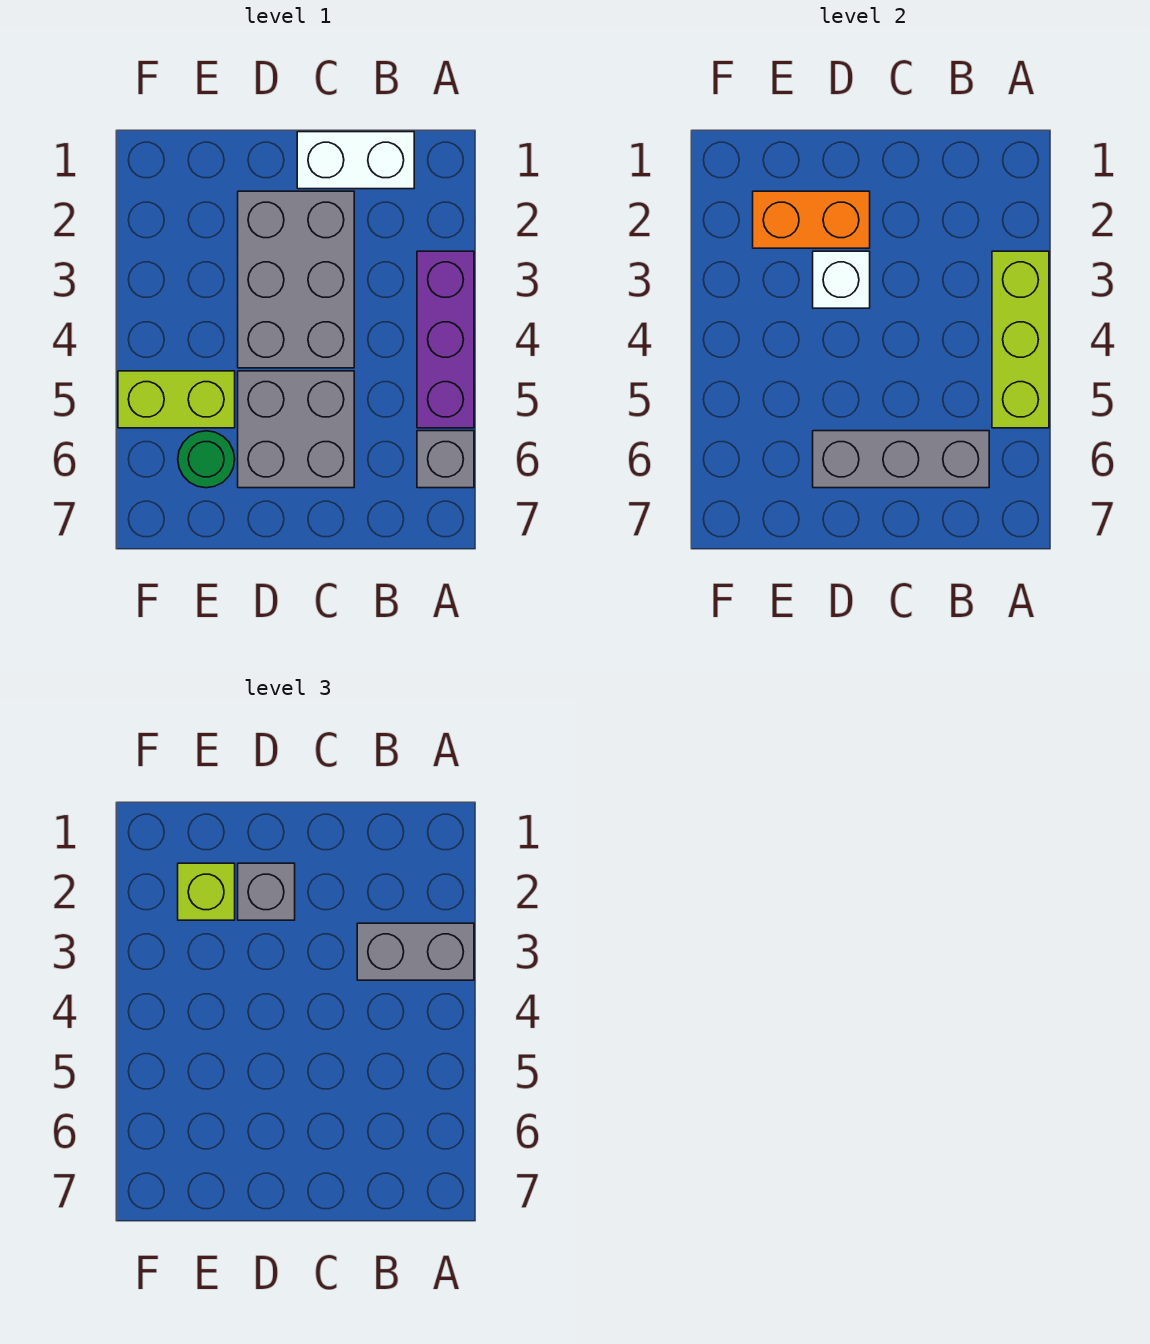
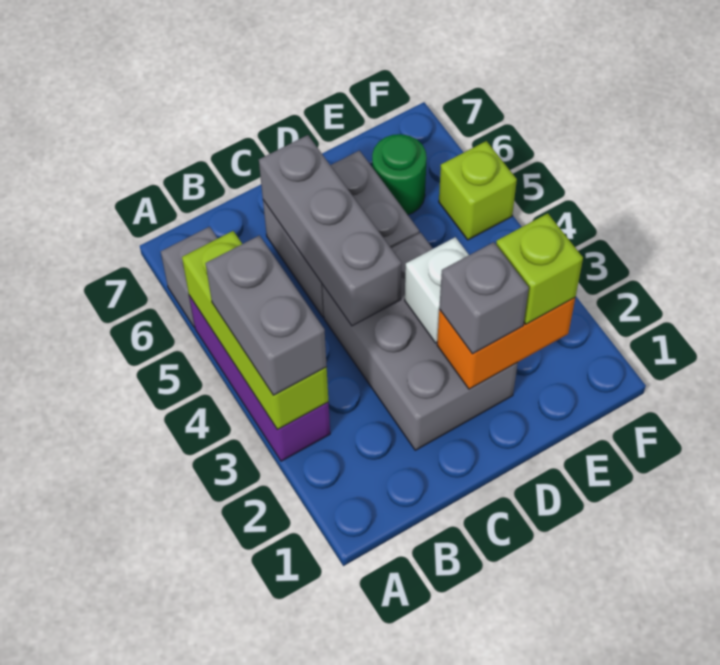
grey 1x2 brick [357,923,474,980] -> grey 1x2 brick turned to [206,235,327,395]
white 1x2 brick [297,132,414,189] -> none
grey 1x3 brick [813,431,989,488] -> grey 1x3 brick turned to [259,135,402,326]
lime 1x2 brick [118,371,235,428] -> lime 1x1 brick [439,141,517,240]

